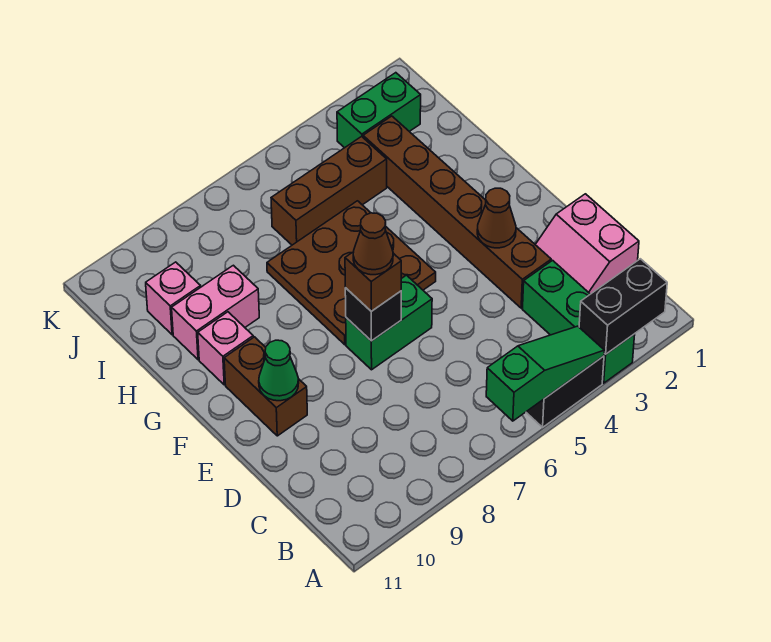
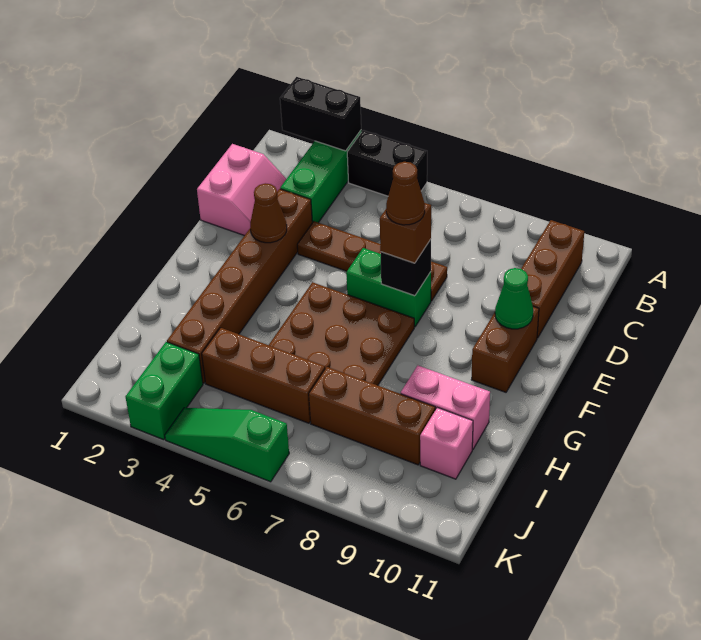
green 1x3 slope [486,326,604,421] -> green 1x3 slope moved to [165,408,289,482]
none -> brown 1x3 brick [521,220,584,338]
none -> brown 1x4 plate [297,221,447,301]
pink 1x1 brick [198,312,253,385] -> none
none -> brown 1x3 brick [309,367,435,465]
green 1x2 brick [337,73,421,148] -> green 1x2 brick turned to [126,342,203,440]

